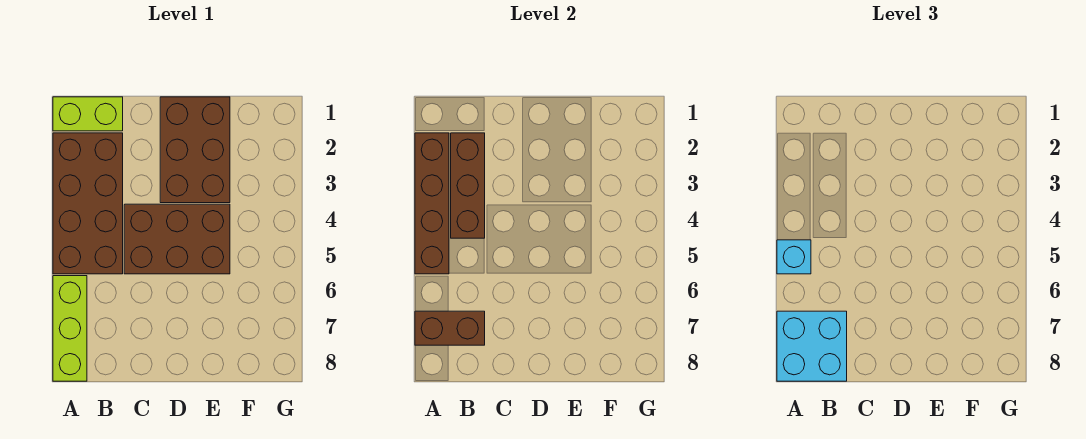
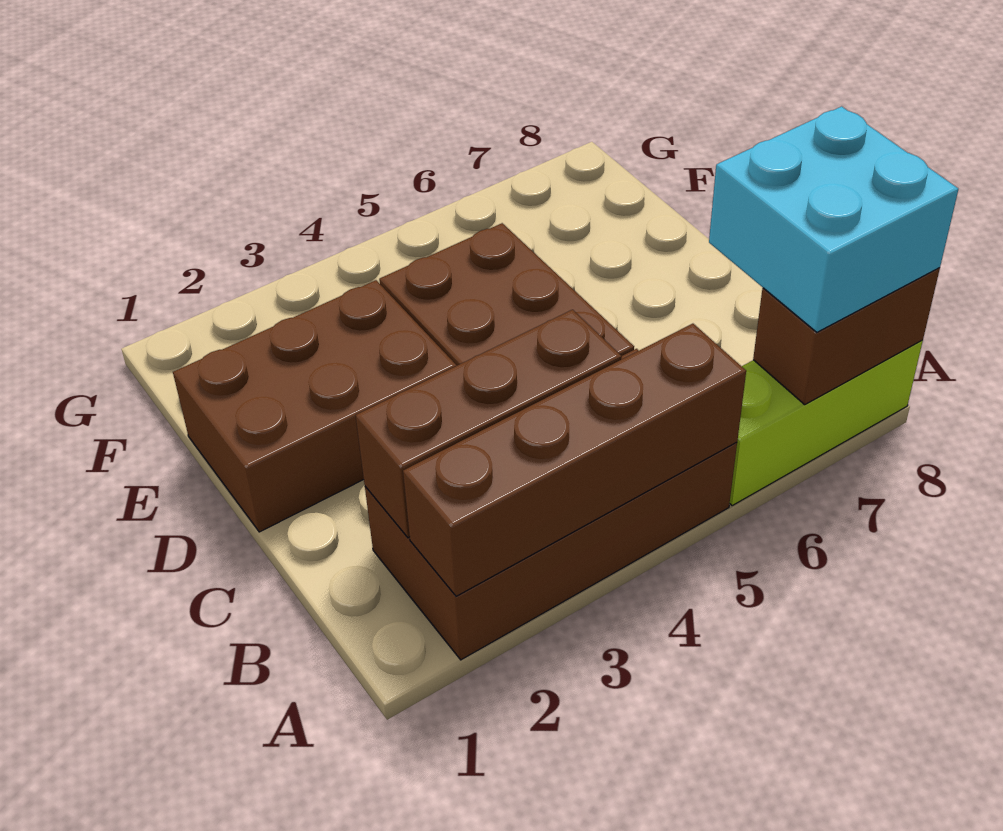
lime 1x2 brick [53,97,123,131] -> none
cyan 1x1 brick [777,240,811,274] -> none
brown 1x2 brick [415,311,485,345] -> brown 1x2 brick turned to [753,268,940,404]

